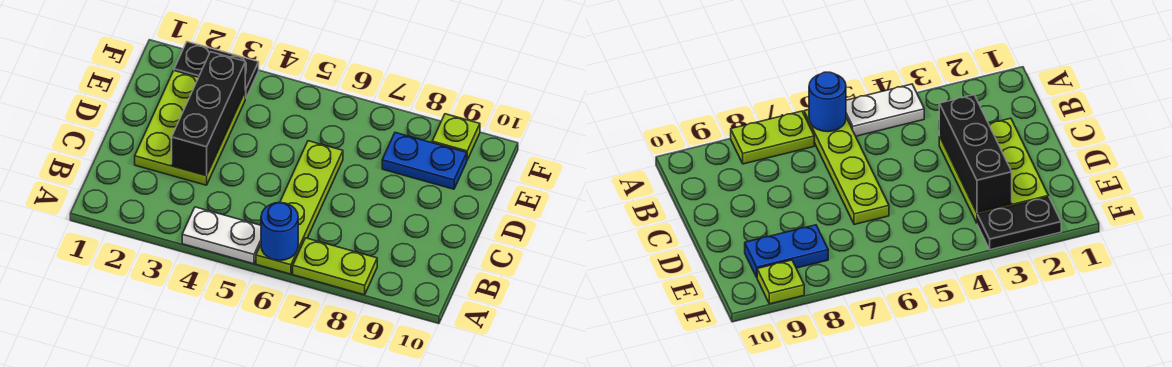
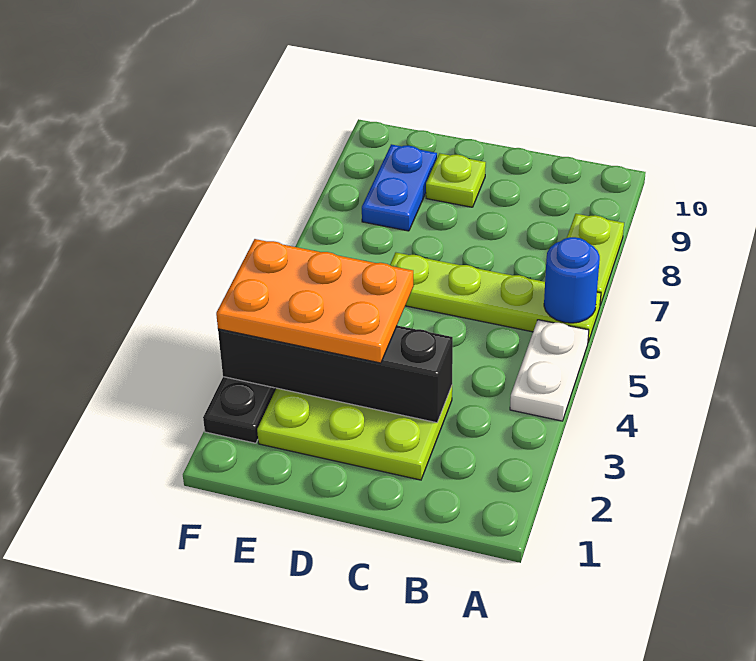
black 1x3 brick [172,52,245,176] -> black 1x4 brick [218,326,453,423]
none -> orange 2x3 plate [216,239,414,363]
lime 1x1 plate [432,114,480,160] -> lime 1x1 plate moved to [426,153,486,207]

